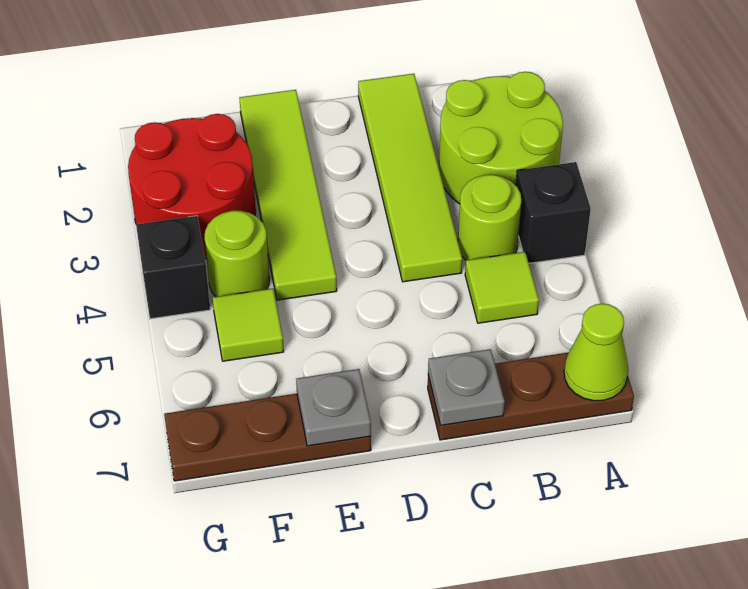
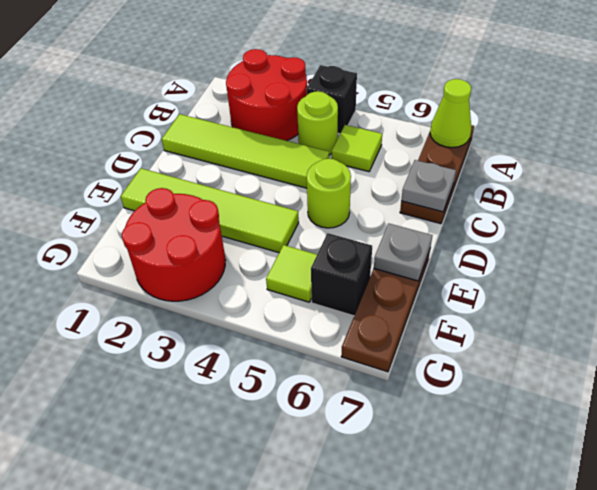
lime 2x2 round brick [439,72,563,204] -> red 2x2 round brick [226,49,307,141]
lime 1x1 round brick [205,211,269,297] -> lime 1x1 round brick moved to [307,159,351,228]
black 1x1 brick [136,216,210,319] -> black 1x1 brick moved to [311,233,372,316]

